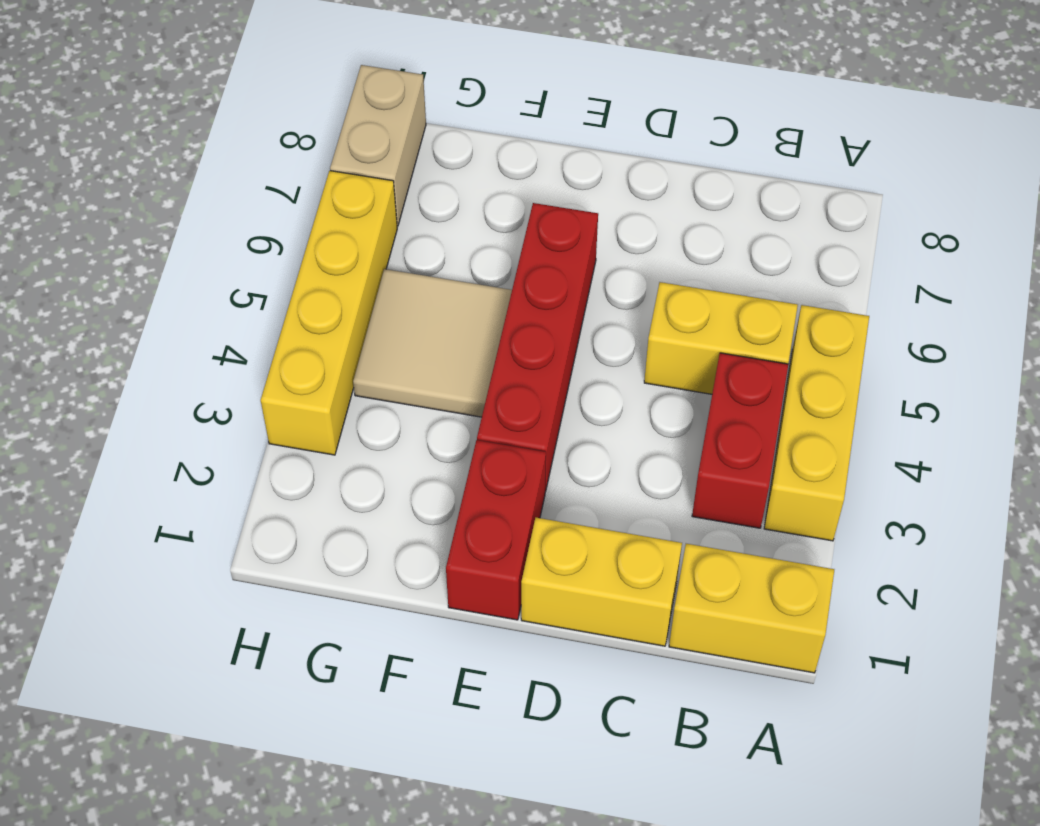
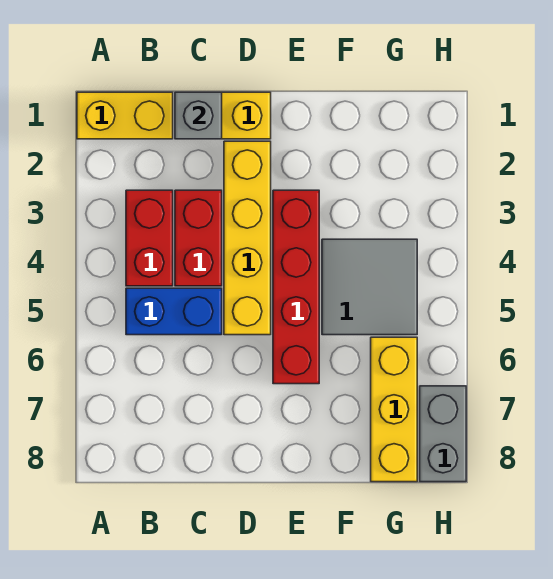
yellow 1x3 brick [764,305,869,541] -> yellow 1x3 brick moved to [371,337,417,482]
yellow 1x2 brick [644,282,798,394] -> blue 1x2 brick [126,288,222,335]
none -> grey 1x1 brick [175,92,222,139]
red 1x2 brick [446,440,546,620] -> red 1x2 brick moved to [175,190,222,286]
tan 2x2 tile [353,269,512,417] -> grey 2x2 tile [322,239,417,335]
yellow 1x4 brick [261,171,397,455] -> yellow 1x4 brick moved to [224,141,271,335]
tan 1x2 brick [330,65,426,226] -> grey 1x2 brick [420,386,466,482]

